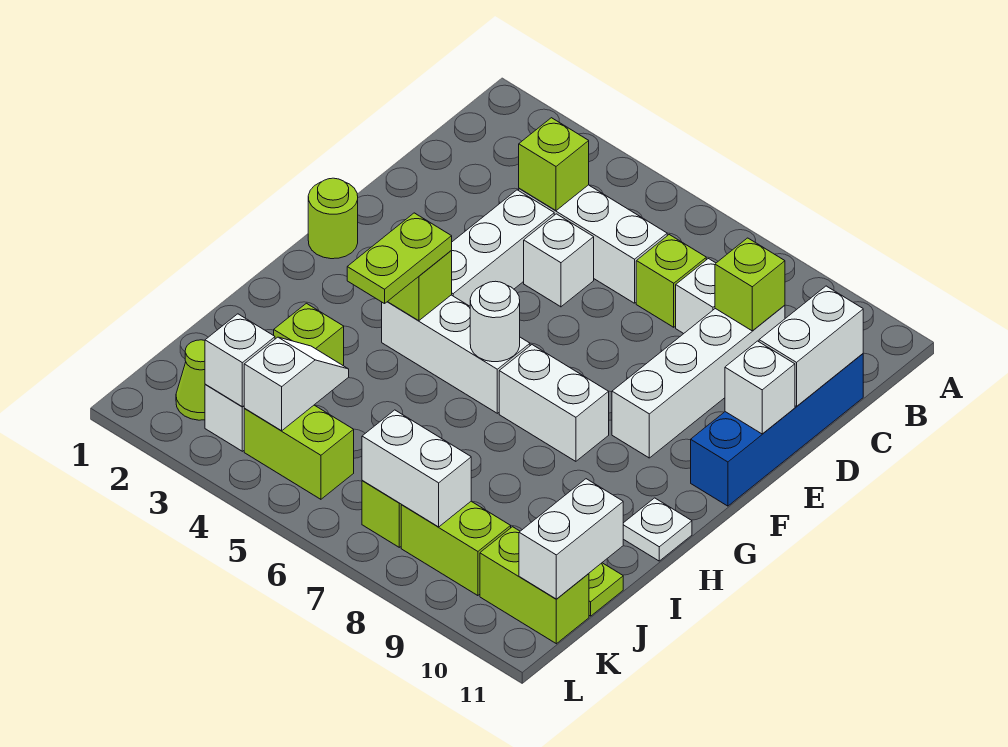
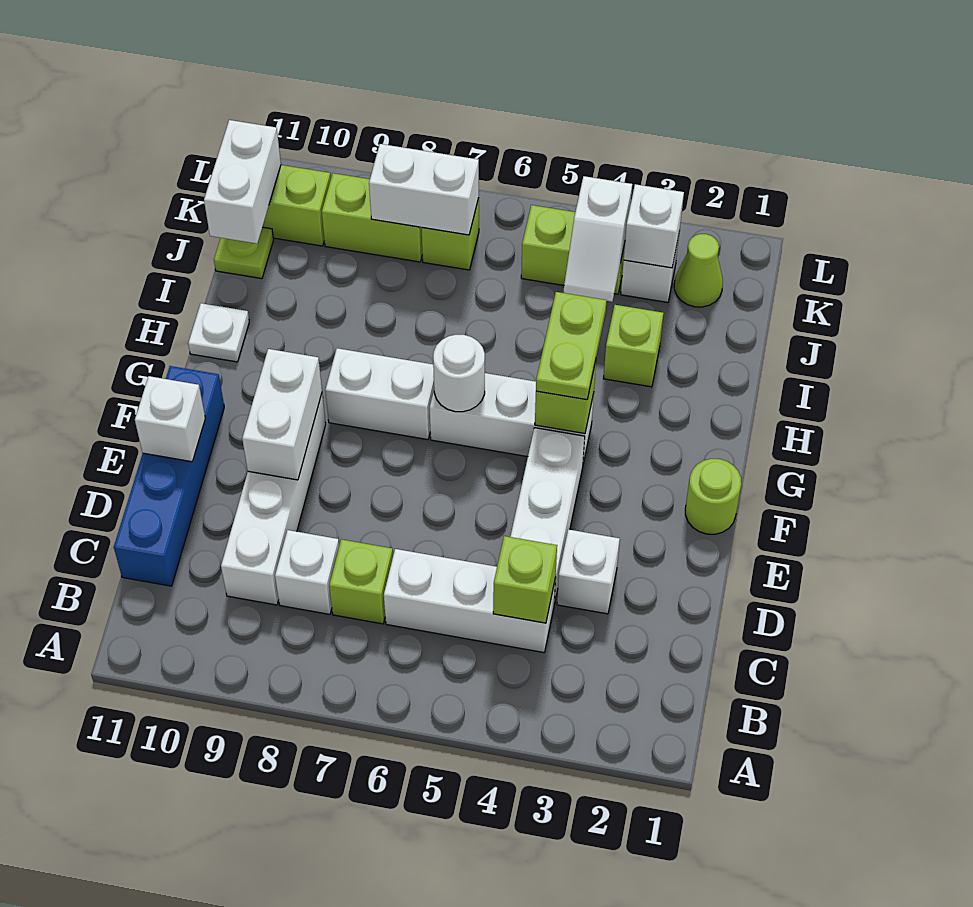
lime 1x1 brick [715,238,785,331] -> none
white 1x2 brick [759,286,863,406] -> white 1x2 brick moved to [242,349,322,480]
white 1x1 brick [524,214,594,307] -> white 1x1 brick moved to [557,529,620,614]

